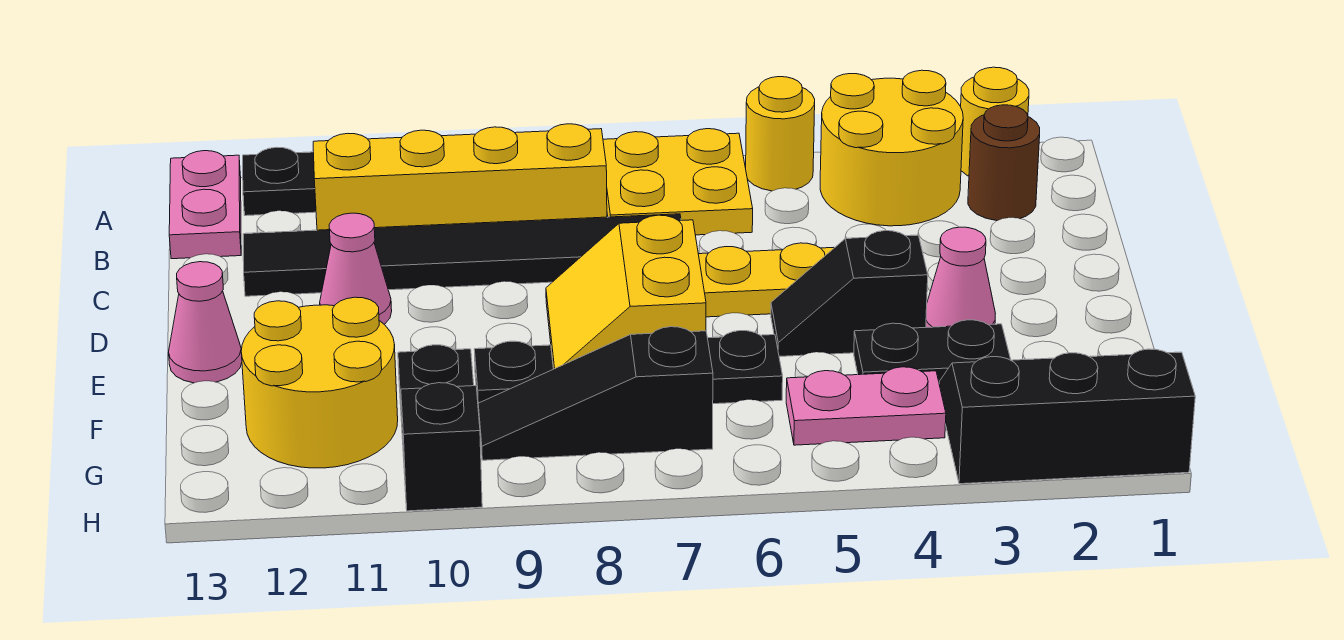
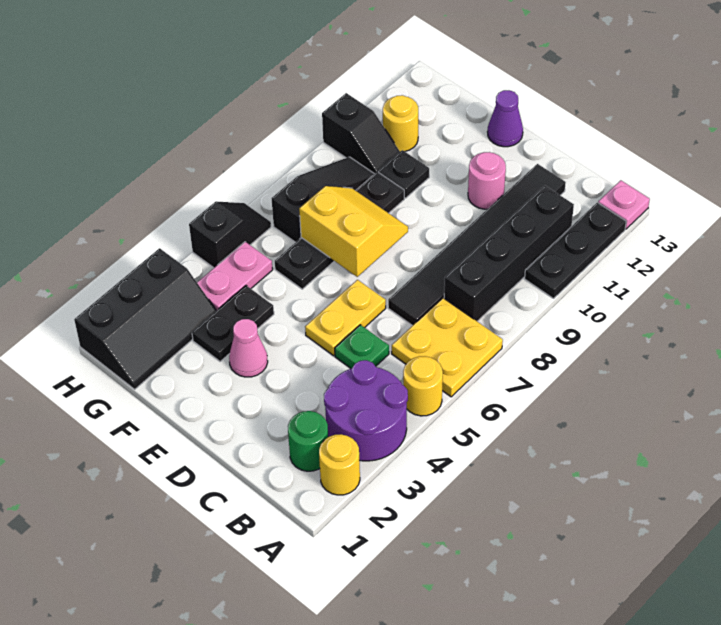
yellow 2x2 round brick [820,70,963,226] -> purple 2x2 round brick [324,360,408,461]
pink 1x2 plate [169,151,241,259] -> pink 1x1 plate [598,180,650,229]
brown 1x1 round brick [968,105,1040,221] -> green 1x1 round brick [288,411,328,471]
yellow 1x4 brick [313,124,607,230] -> black 1x4 brick [444,186,574,321]
none -> green 1x1 plate [335,325,389,368]
pink 1x1 cone [320,213,392,324] -> pink 1x1 round brick [468,152,506,209]
black 1x2 slope [771,231,928,356] -> black 1x2 slope moved to [189,201,271,268]
pink 1x1 cone [169,262,242,383] -> purple 1x1 cone [488,90,523,147]
yellow 2x2 round brick [241,297,398,468] -> yellow 1x1 round brick [383,95,418,152]

